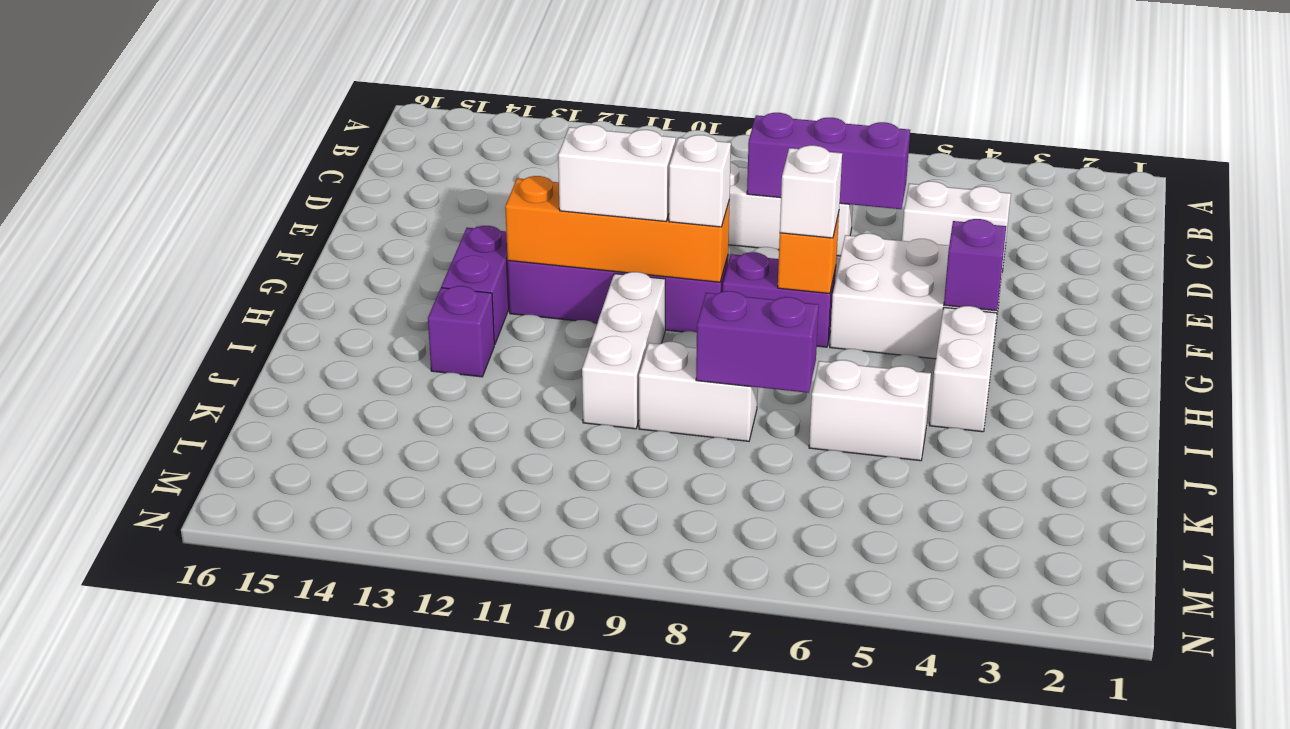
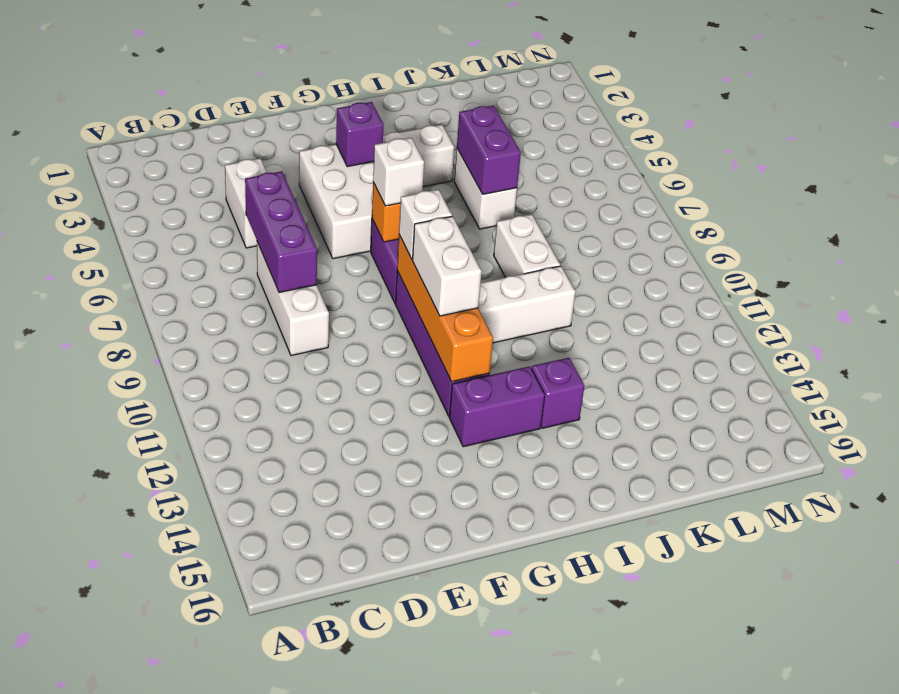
purple 1x2 brick [696,291,819,393] -> purple 1x2 brick moved to [457,106,521,194]

